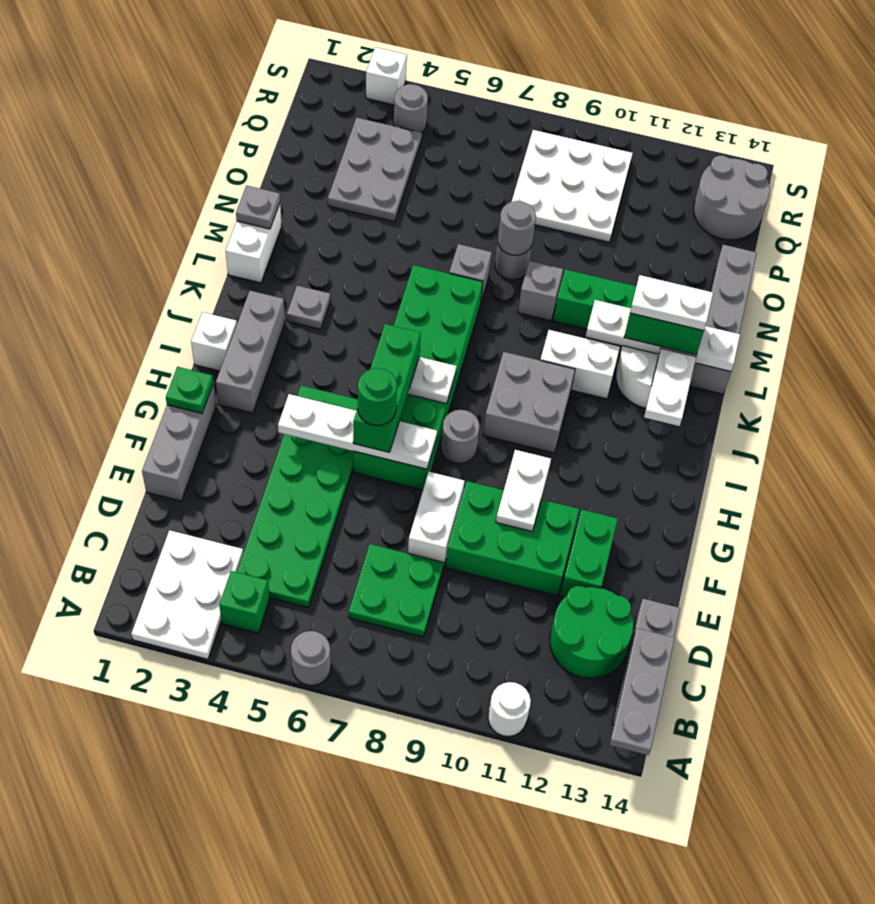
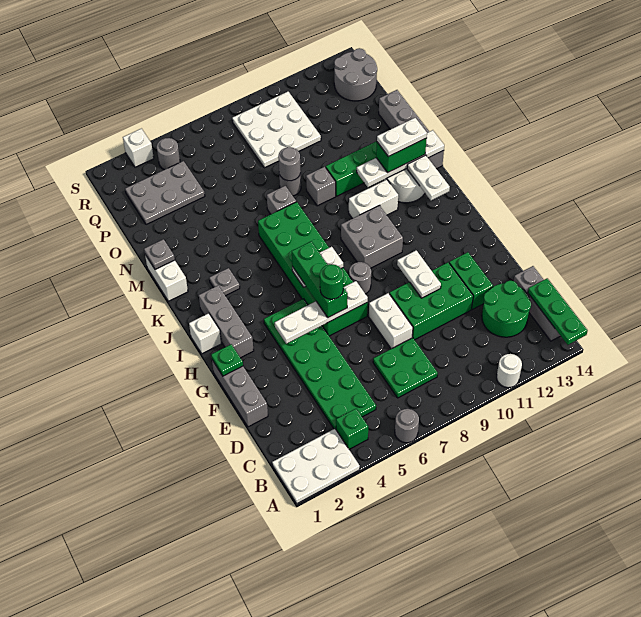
white 2x3 plate [131,530,243,659] -> white 2x3 plate turned to [272,429,360,503]
grey 1x3 plate [610,628,675,755] -> green 1x3 plate [528,278,588,345]
grey 2x3 plate [328,118,422,222] -> grey 2x3 plate turned to [125,161,205,225]

